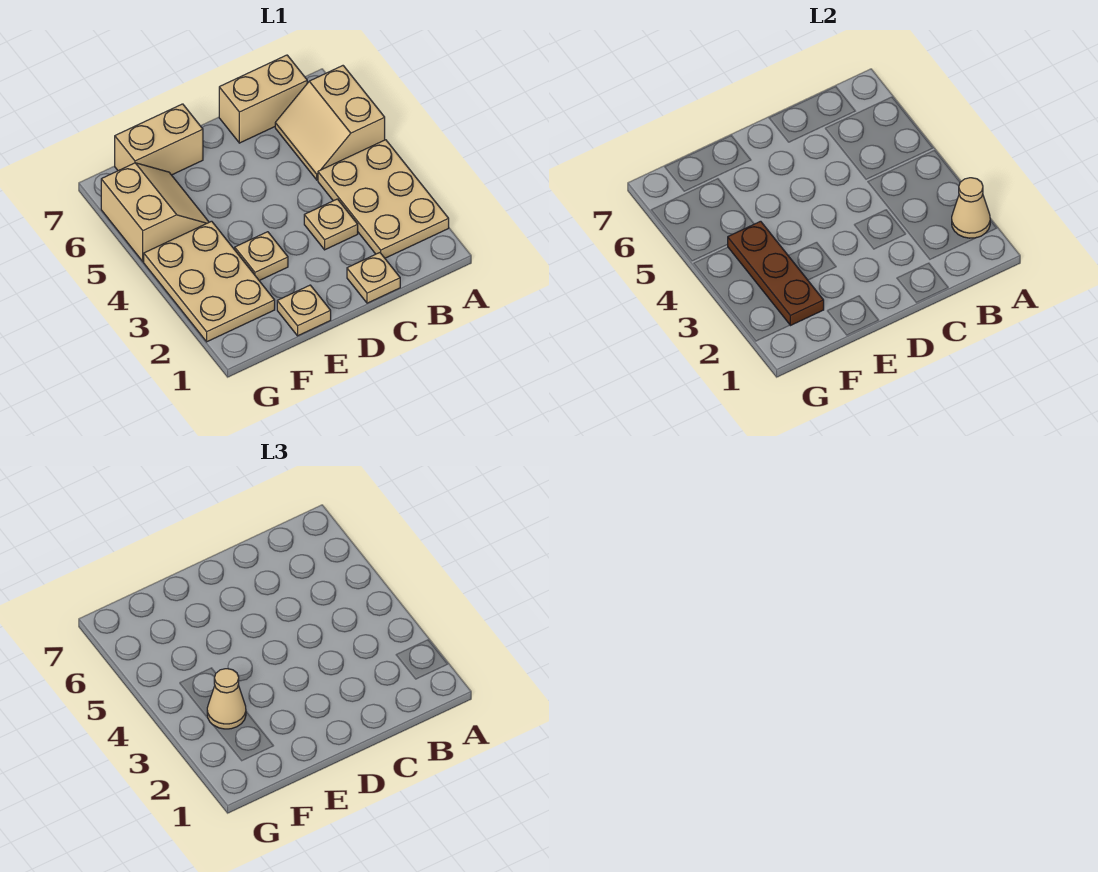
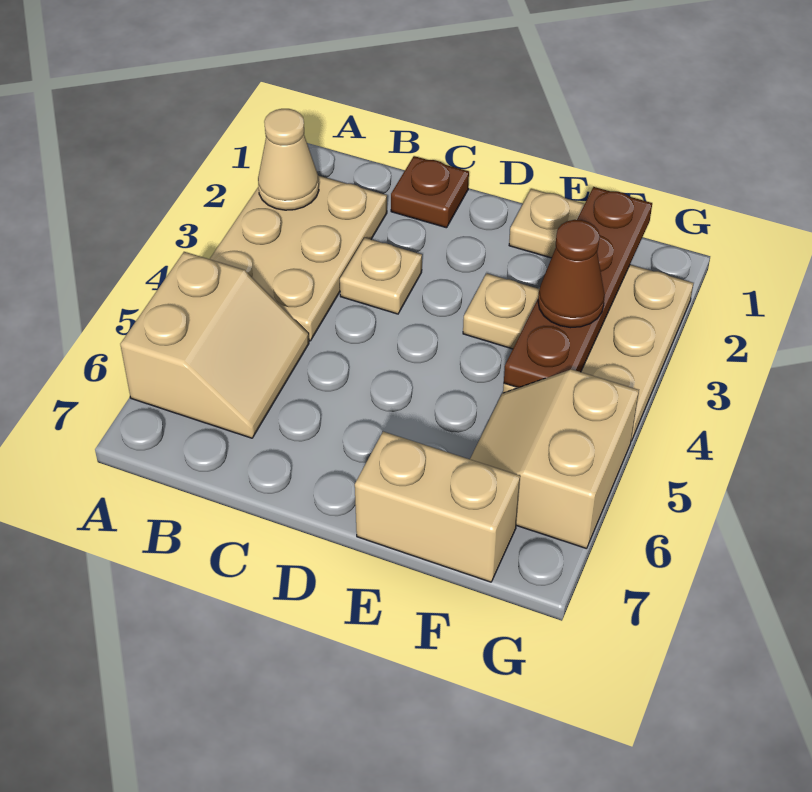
tan 1x2 brick [219,55,307,143] -> none
tan 1x1 plate [347,253,400,303] -> brown 1x1 plate [391,156,469,228]
brown 1x3 plate [727,221,824,326] -> brown 1x4 plate [504,187,652,388]
tan 1x1 cone [207,669,246,729] -> brown 1x1 cone [538,220,605,328]

